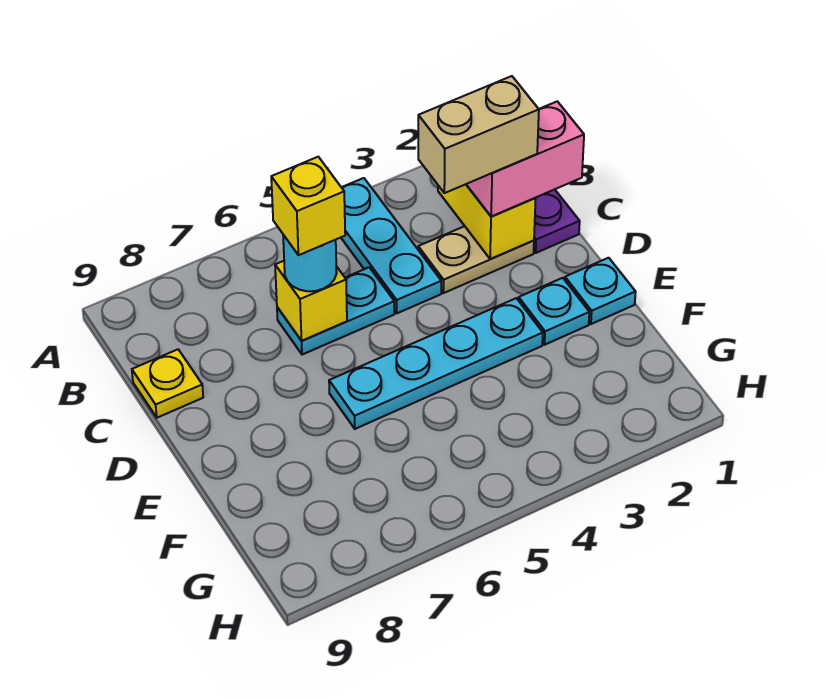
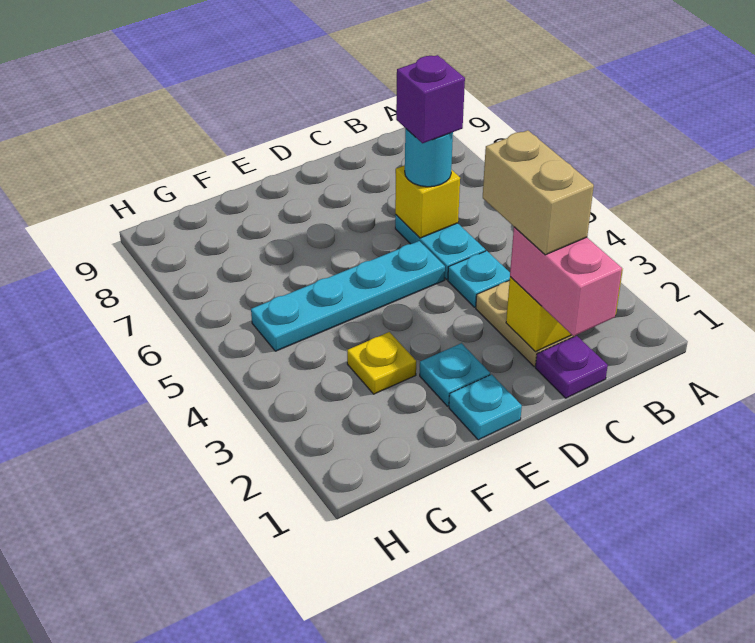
cyan 1x3 plate [341,178,441,313] -> cyan 1x1 plate [448,251,510,307]
yellow 1x1 brick [271,157,345,255] -> purple 1x1 brick [396,55,465,143]
yellow 1x1 plate [132,349,203,418] -> yellow 1x1 plate moved to [347,332,416,394]
cyan 1x4 plate [329,298,543,429] -> cyan 1x4 plate turned to [251,241,445,351]

